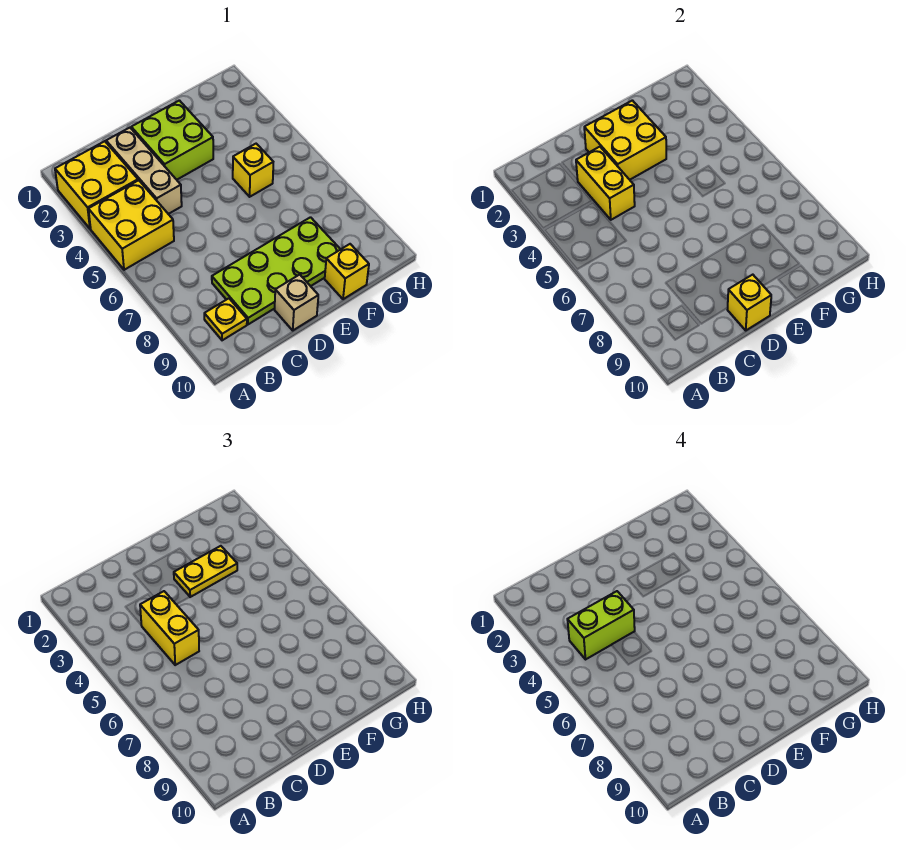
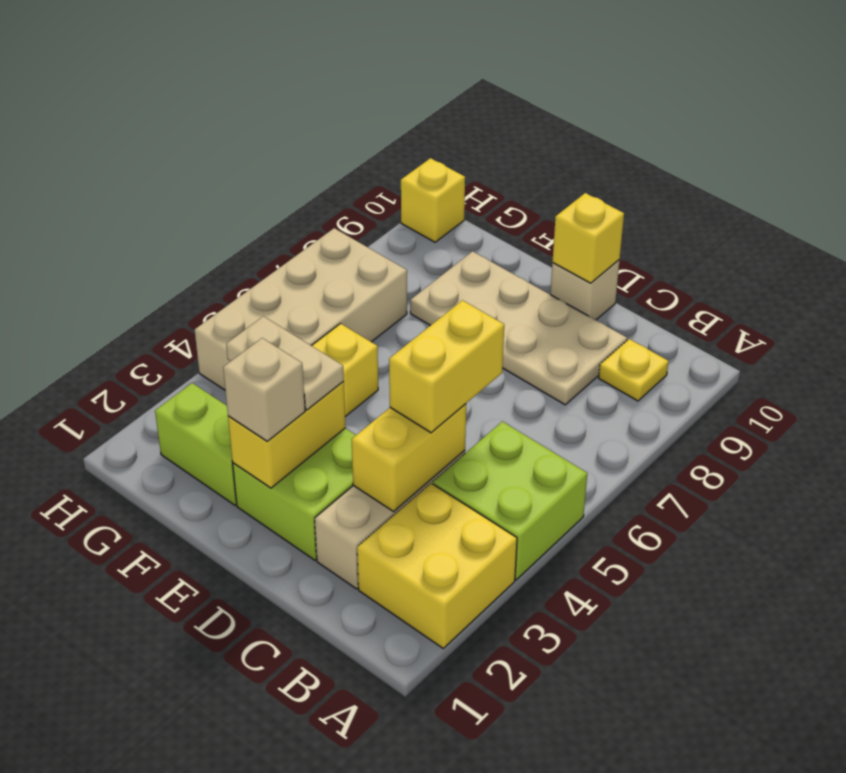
yellow 2x2 brick [88,180,174,270] -> lime 2x2 brick [433,421,587,580]
lime 1x2 brick [567,591,635,659] -> lime 1x2 brick moved to [155,383,237,505]
lime 2x4 plate [212,217,340,324] -> tan 2x4 plate [410,251,627,405]
yellow 2x2 brick [584,100,666,180] -> yellow 1x2 brick [228,382,346,488]
none -> tan 1x1 brick [223,338,305,441]
yellow 1x2 plate [174,546,237,597] -> tan 1x2 plate [226,316,344,410]
yellow 1x1 brick [325,244,369,299] -> yellow 1x1 brick moved to [401,158,465,242]
none -> tan 2x4 brick [195,228,407,390]

